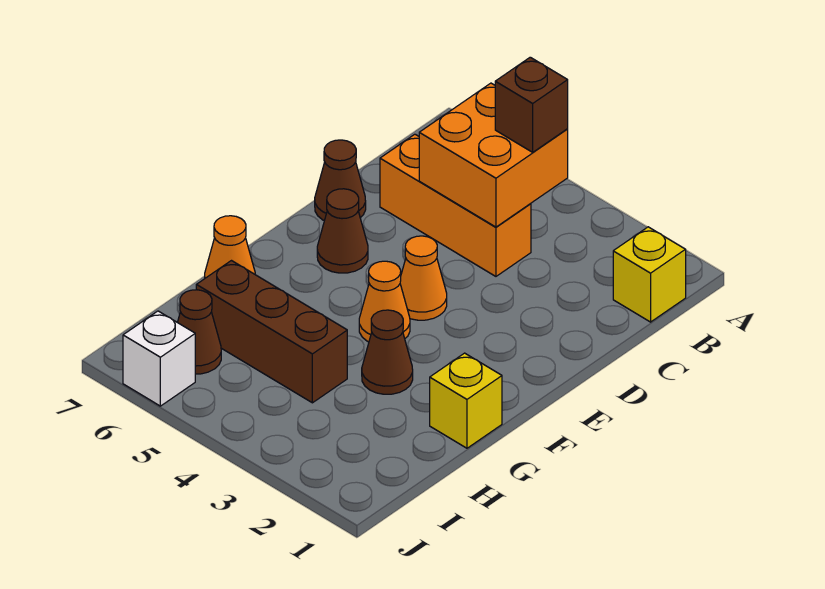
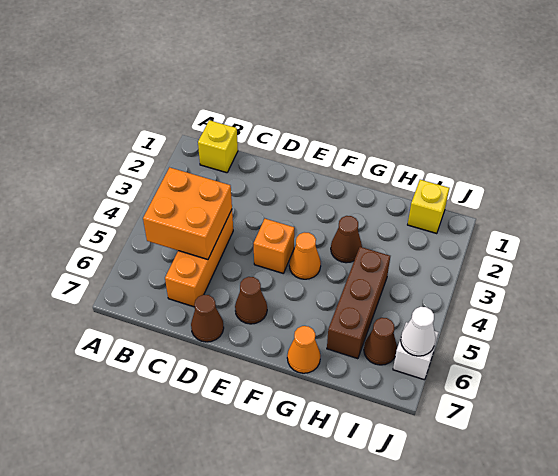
brown 1x1 brick [495,57,568,152] -> none
orange 1x1 cone [400,236,447,320] -> orange 1x1 brick [253,219,294,273]
yellow 1x1 brick [430,353,502,448] -> yellow 1x1 brick moved to [408,180,449,234]
none -> white 1x1 cone [401,307,436,356]

